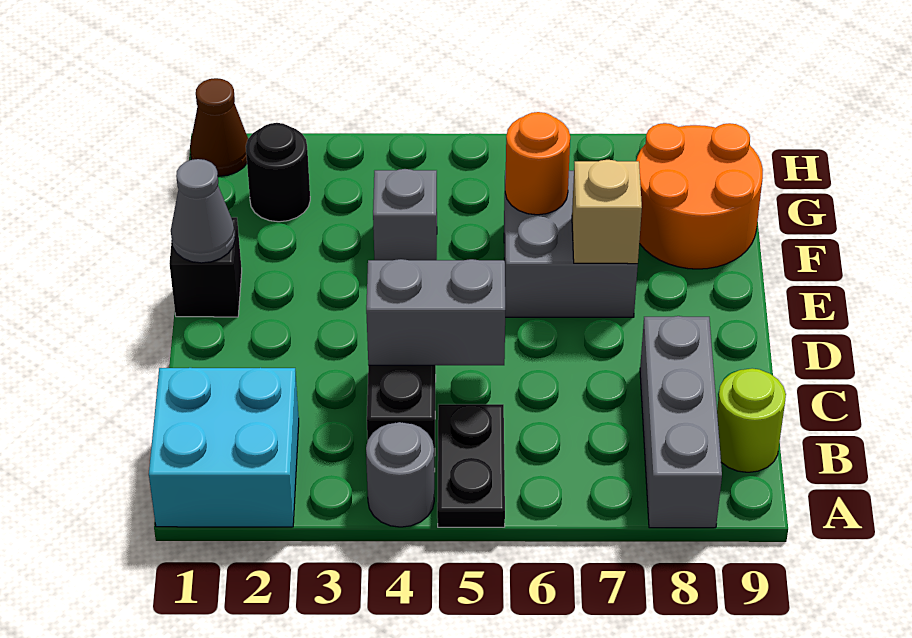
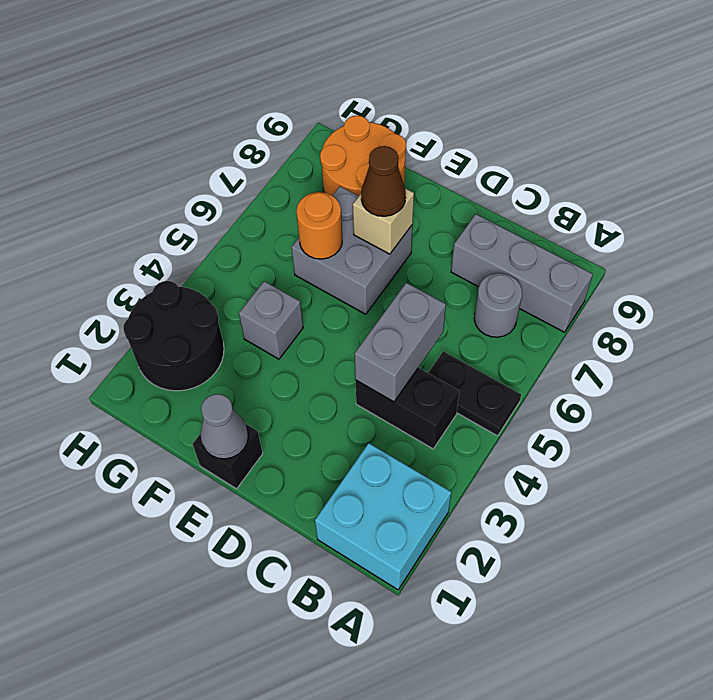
grey 1x1 round brick [366,422,434,527] -> grey 1x1 round brick moved to [474,273,522,337]
lime 1x1 round brick [717,368,786,472] -> none
black 1x1 round brick [246,123,310,222] -> black 2x2 round brick [123,281,224,391]
brown 1x1 cone [190,78,248,176] -> brown 1x1 cone moved to [361,146,406,216]

